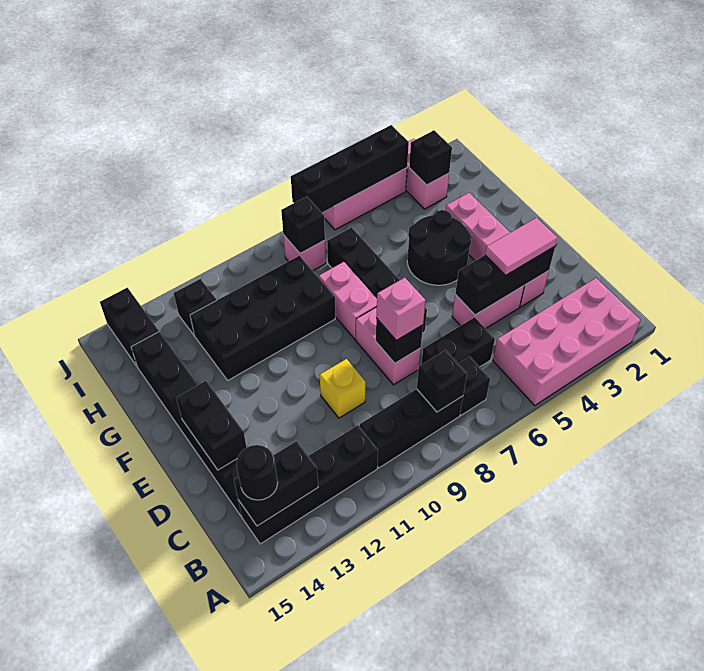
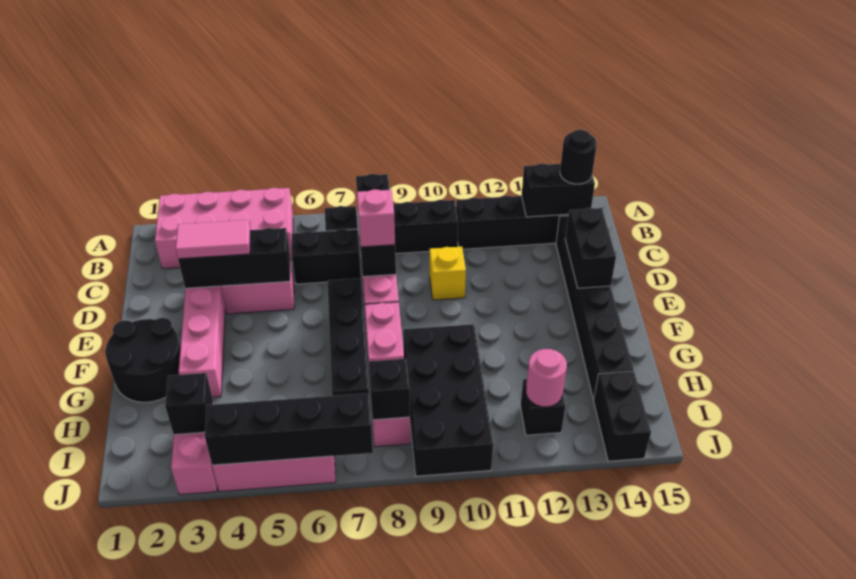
black 2x2 round brick [407,210,472,285] -> black 2x2 round brick moved to [105,318,181,402]
black 2x4 brick [190,256,335,380] -> black 2x4 brick turned to [403,324,493,476]
none -> pink 1x1 round brick [526,349,567,407]

